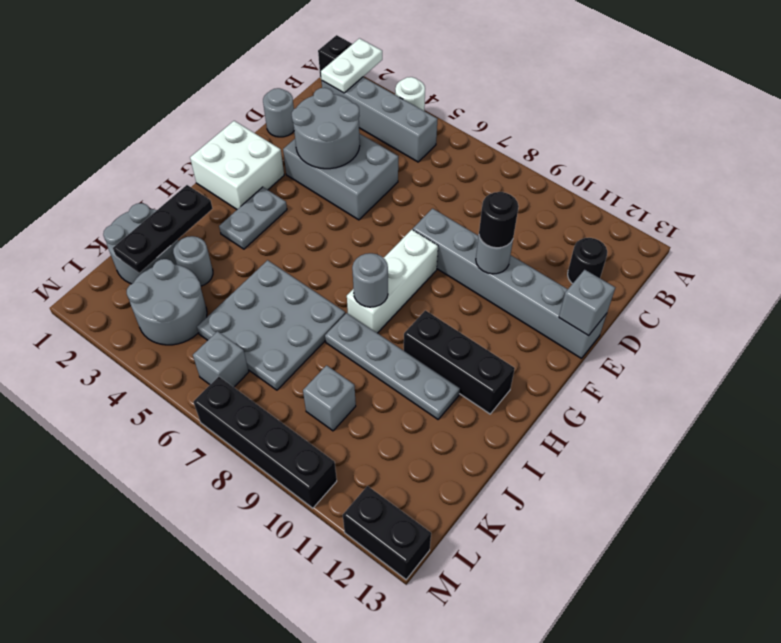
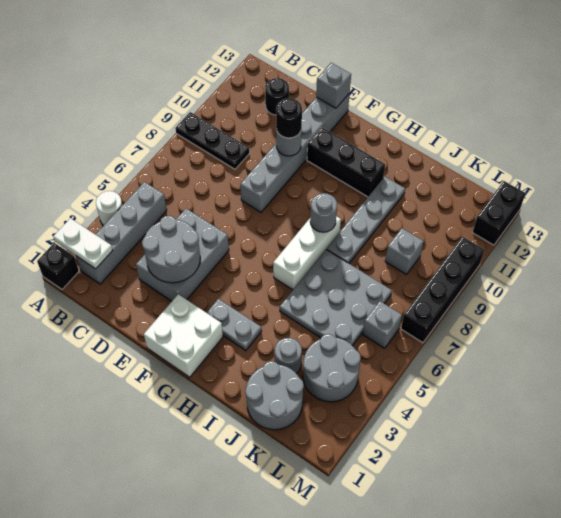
grey 1x1 round brick [263,88,294,137] -> none
white 1x3 brick [347,230,438,333] -> white 1x3 brick turned to [273,216,341,290]
black 1x3 brick [404,310,515,414] -> black 1x3 brick turned to [307,127,385,197]
black 1x3 plate [113,185,213,273] -> black 1x3 plate moved to [176,112,250,169]

